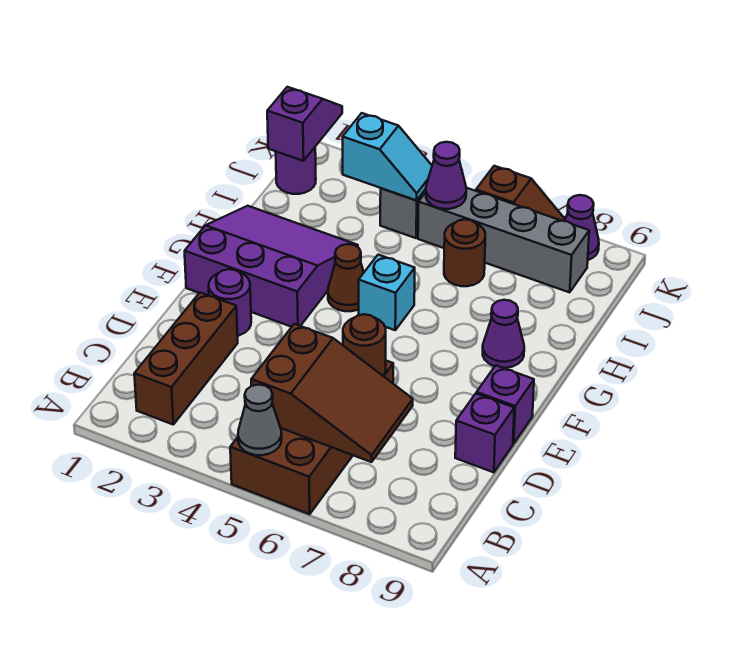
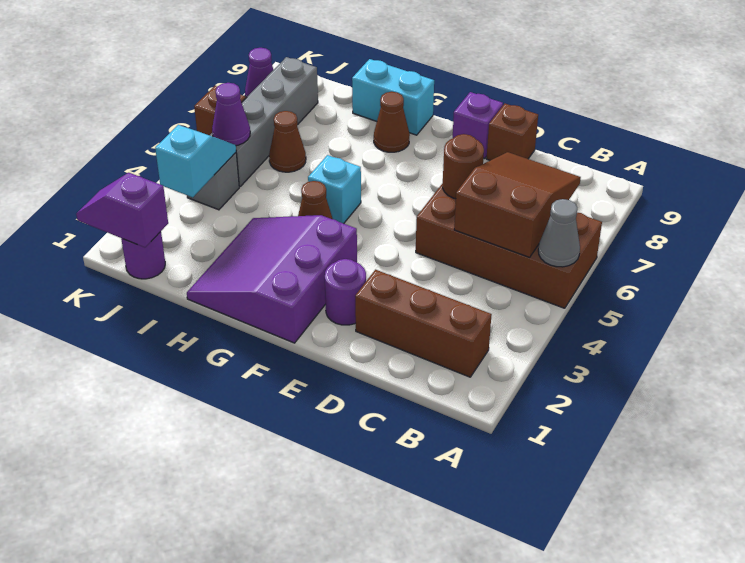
purple 1x1 brick [455,394,514,472] -> brown 1x1 brick [486,104,538,160]
purple 1x1 cone [483,300,524,368] -> brown 1x1 cone [374,92,410,152]
none -> cyan 1x2 brick [352,59,434,135]
brown 1x1 round brick [444,219,485,286] -> brown 1x1 cone [269,111,306,172]

